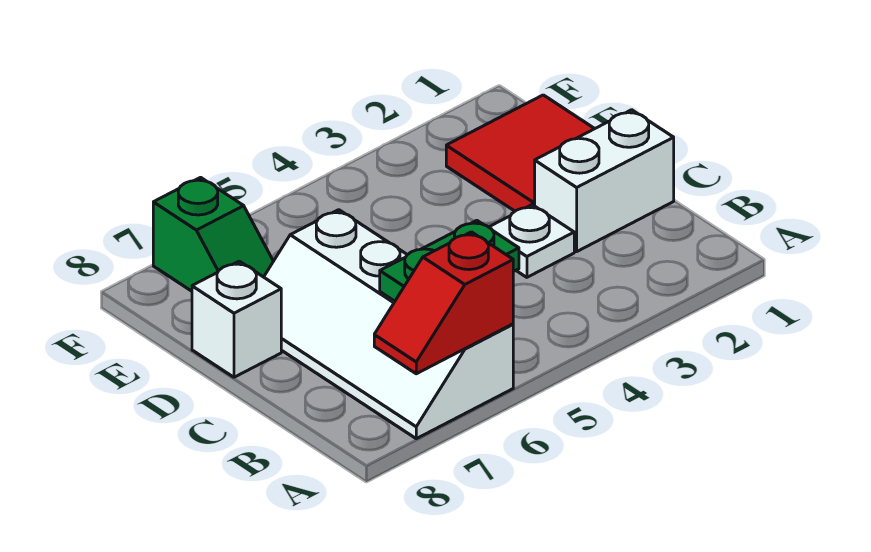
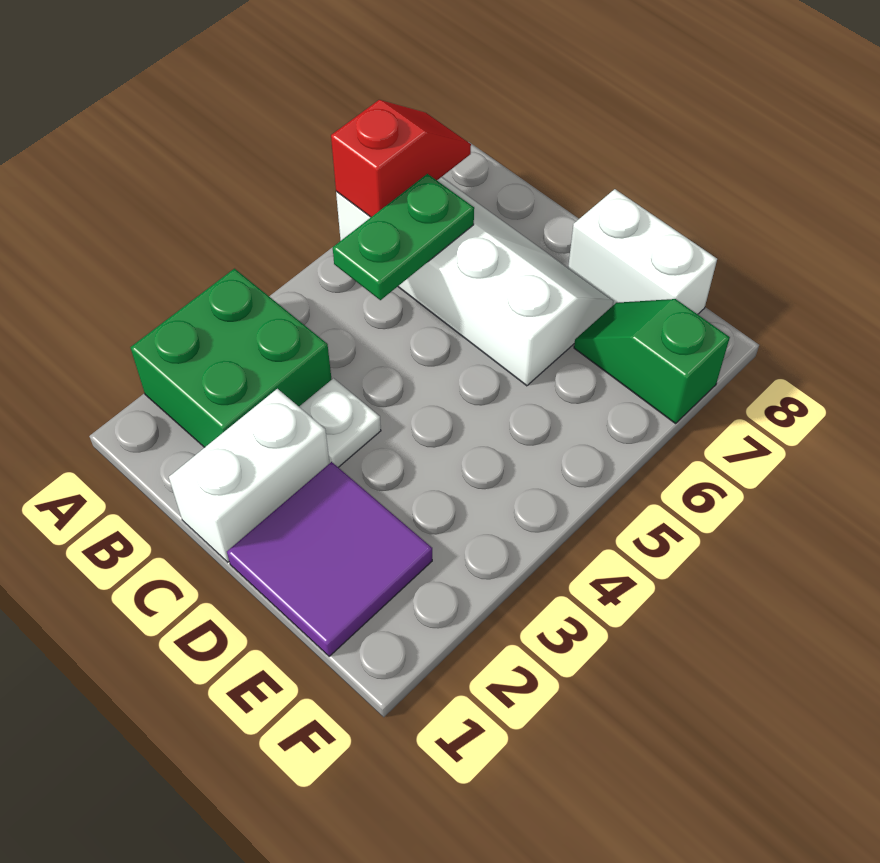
none -> green 2x2 brick [130,269,332,447]
red 2x2 tile [446,95,595,211] -> purple 2x2 tile [227,462,432,656]
white 1x1 brick [192,261,281,377] -> white 1x2 brick [568,189,717,314]

